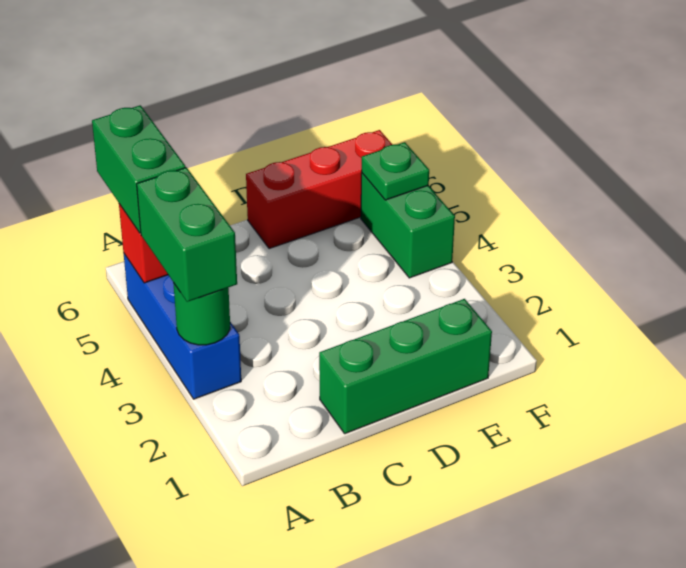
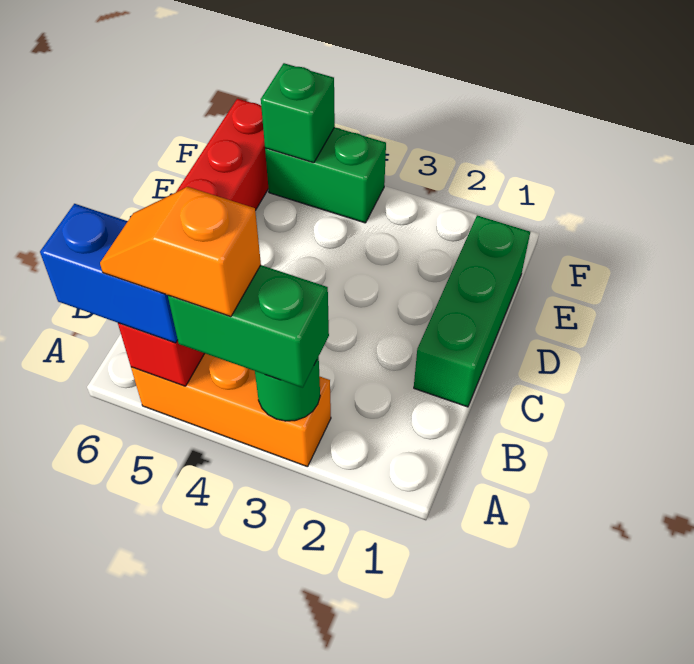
blue 1x3 brick [124,254,241,399] -> orange 1x3 brick [131,354,331,467]
none -> orange 1x2 slope [100,187,261,317]
green 1x2 brick [92,105,186,233] -> blue 1x2 brick [40,204,178,343]
green 1x1 plate [362,142,429,200] -> green 1x1 brick [261,63,335,163]

